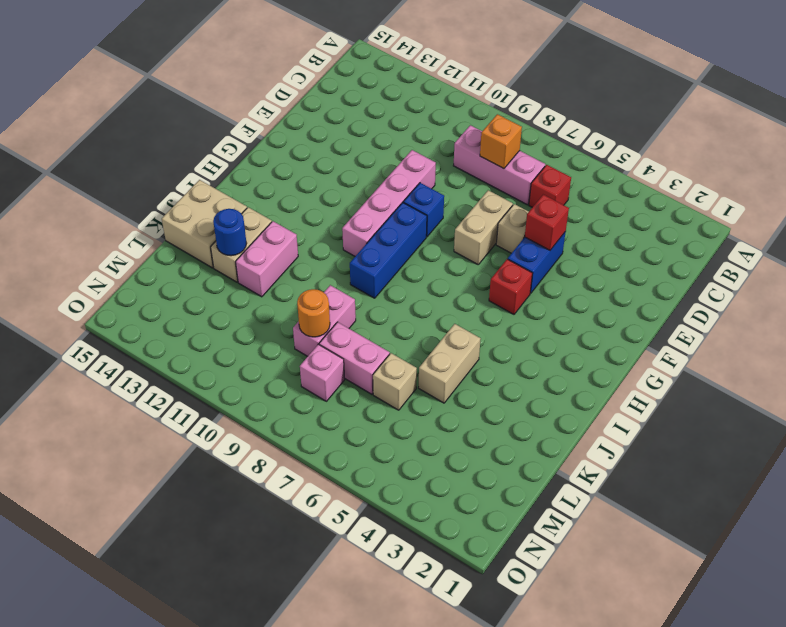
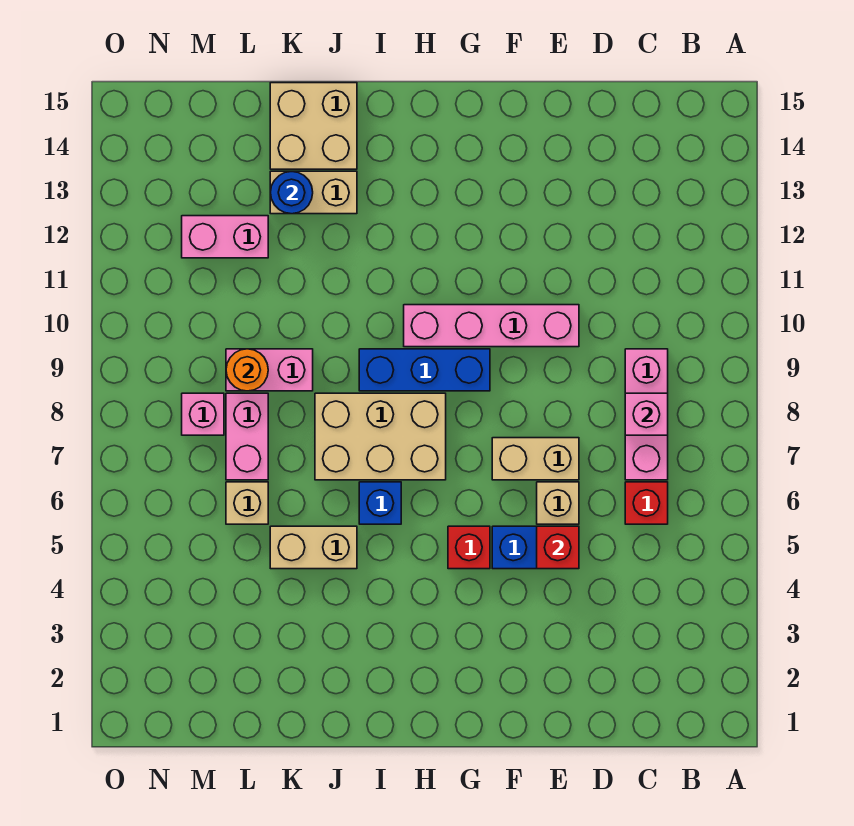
orange 1x1 brick [480,114,522,169] -> pink 1x1 brick [625,393,668,435]
blue 1x1 brick [403,183,444,237] -> blue 1x1 brick moved to [359,482,401,524]
none -> tan 2x3 brick [315,393,446,480]
pink 1x2 brick [236,221,298,297] -> pink 1x2 brick moved to [182,216,268,258]

